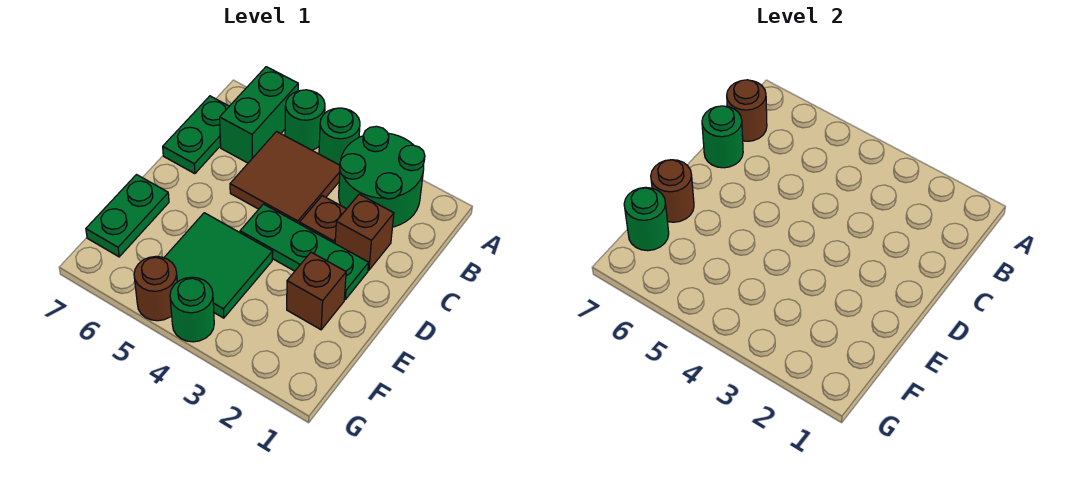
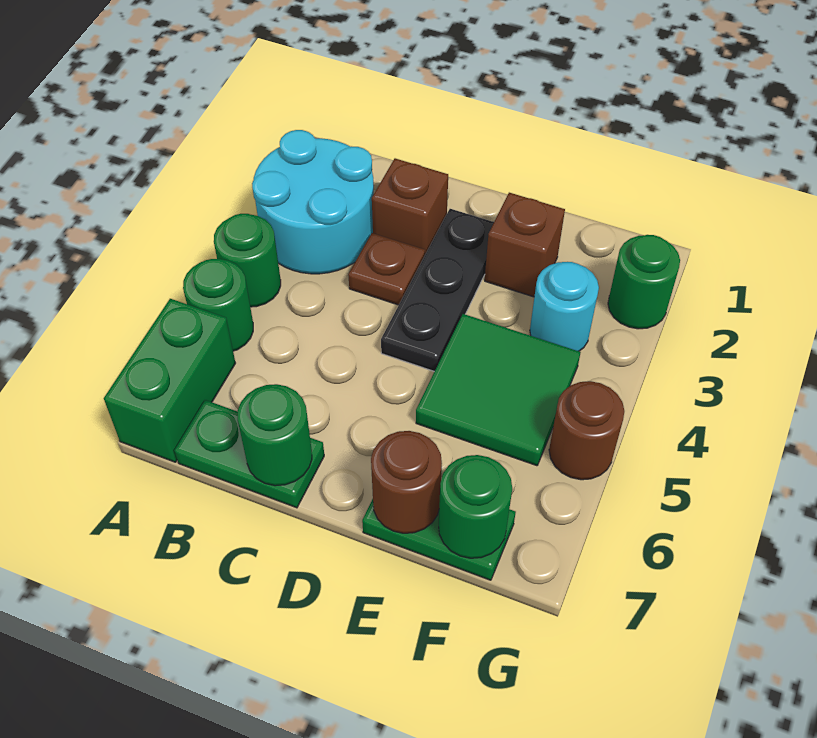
green 2x2 round brick [339,126,425,227] -> cyan 2x2 round brick [252,130,374,274]
green 1x2 brick [220,67,298,163] -> green 1x2 brick turned to [104,299,235,462]
brown 2x2 tile [230,132,340,224] -> none
brown 1x1 round brick [727,80,767,141] -> none
green 1x3 plate [240,204,369,299] -> black 1x3 plate [381,209,494,371]
none -> cyan 1x1 round brick [530,262,599,351]
green 1x1 round brick [170,277,214,342] -> green 1x1 round brick moved to [608,235,680,329]

